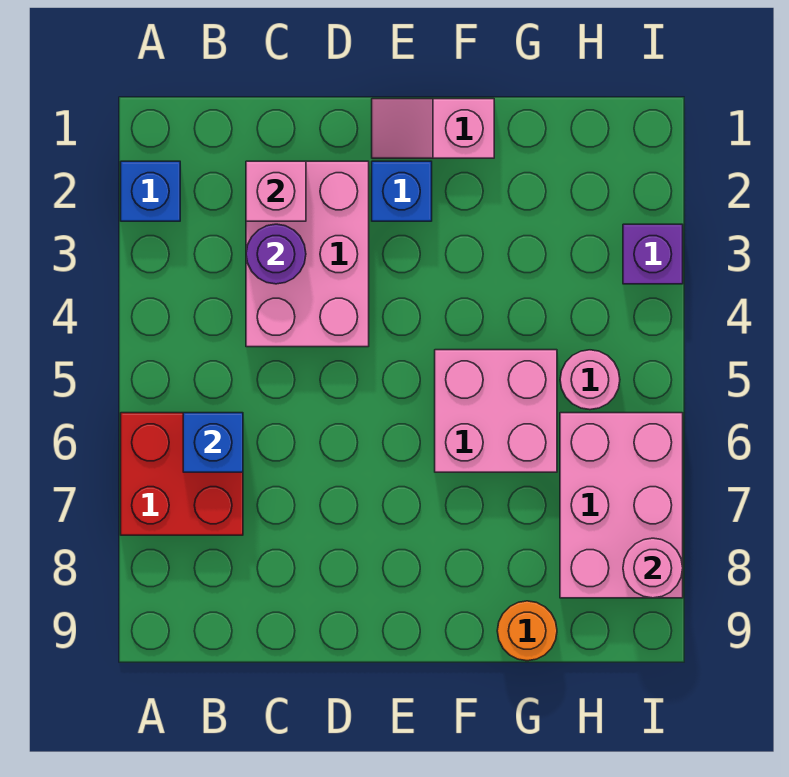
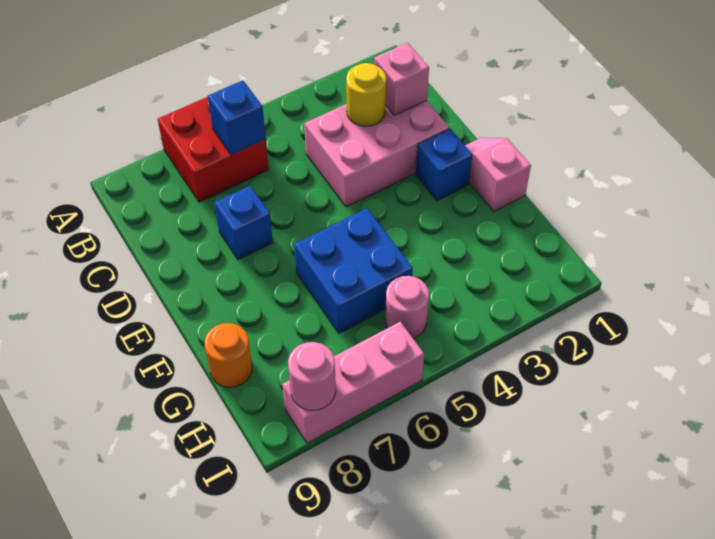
blue 1x1 brick [121,161,180,221] -> blue 1x1 brick moved to [214,186,273,260]
purple 1x1 round brick [246,224,306,284] -> yellow 1x1 round brick [346,63,386,126]
pink 2x2 brick [435,350,557,472] -> blue 2x2 brick [294,208,413,333]
pink 2x3 brick [560,413,683,598] -> pink 1x3 brick [282,322,424,443]
purple 1x1 brick [623,224,683,284] -> none

